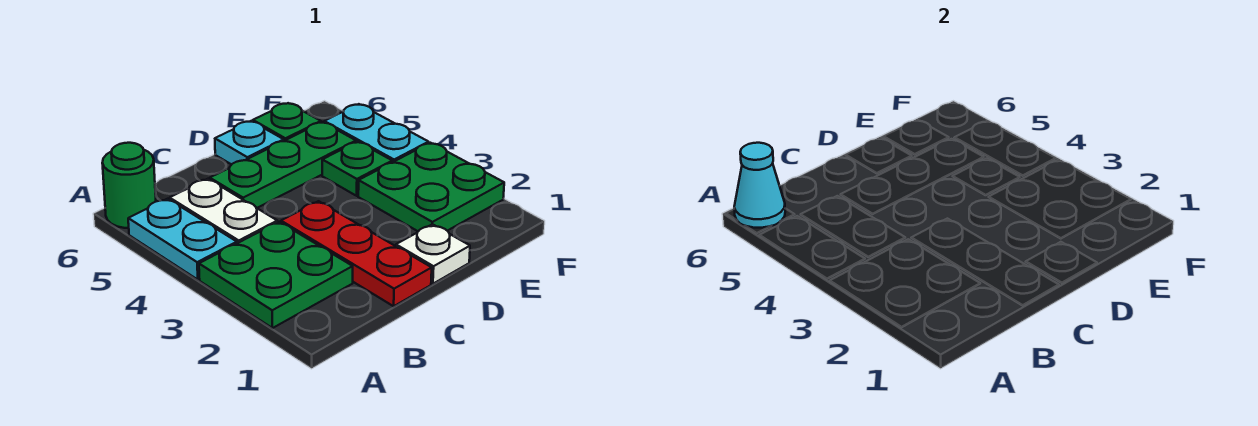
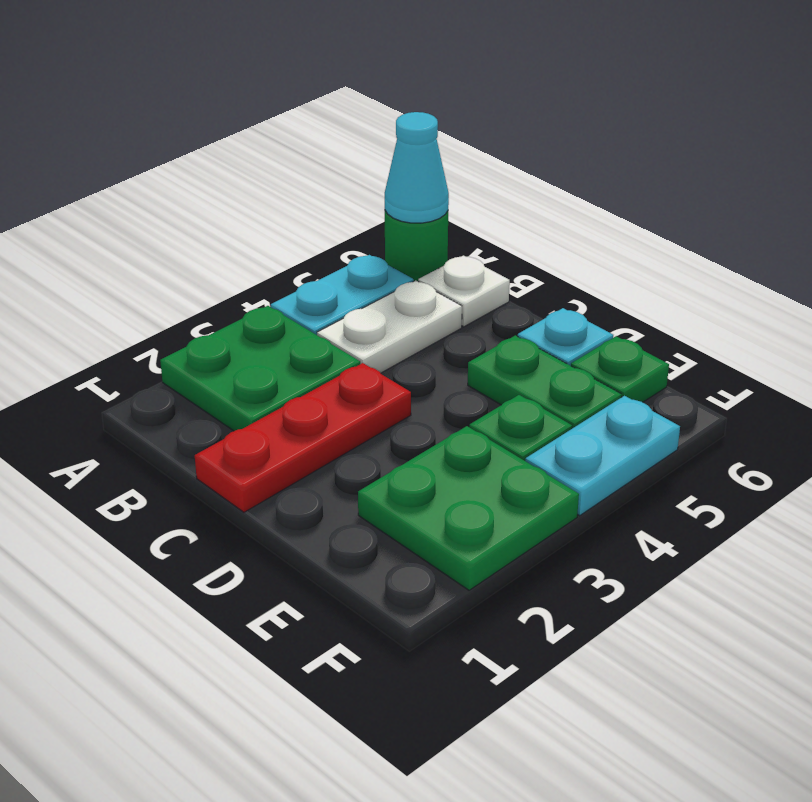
green 1x3 plate [210,122,356,208] -> green 1x2 plate [468,335,622,428]
white 1x1 plate [396,224,470,284] -> white 1x1 plate moved to [418,256,510,327]

